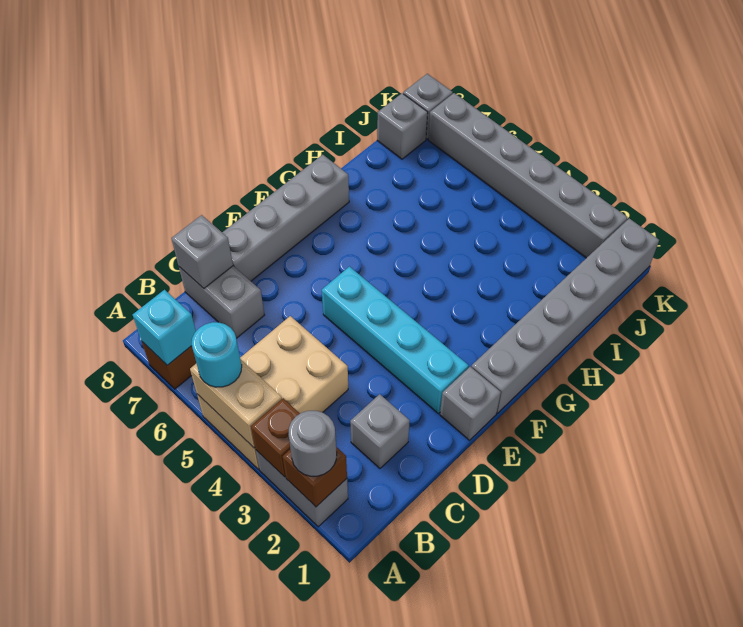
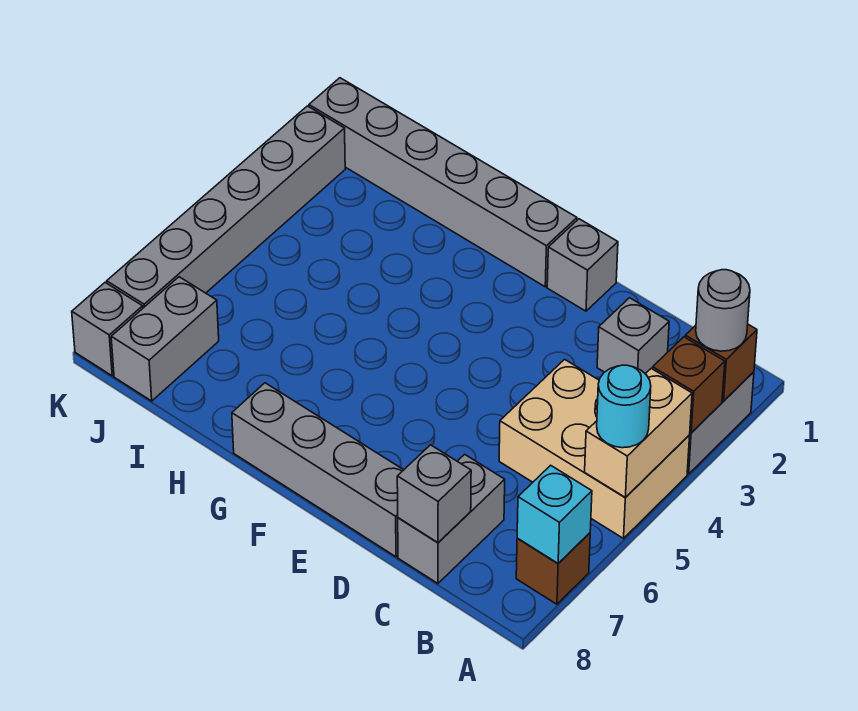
cyan 1x4 brick [322,267,469,414] -> none
grey 1x1 brick [377,93,428,159] -> grey 1x2 brick [111,277,219,401]

